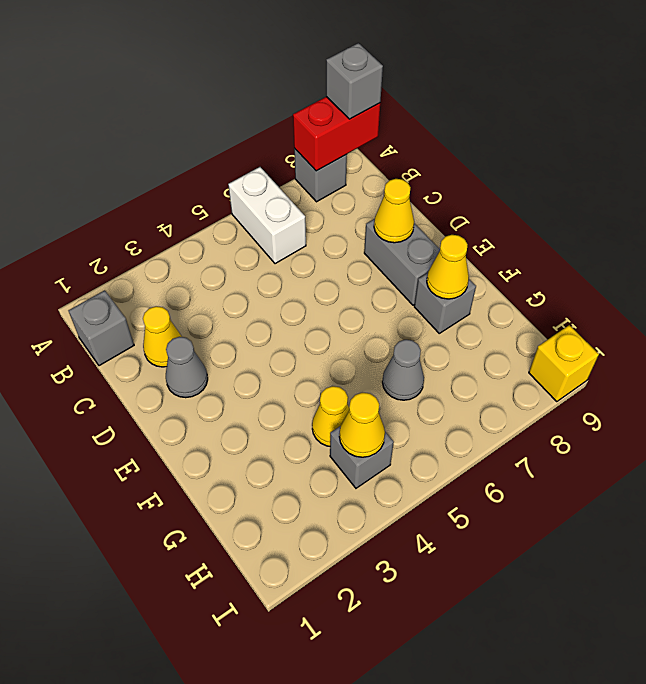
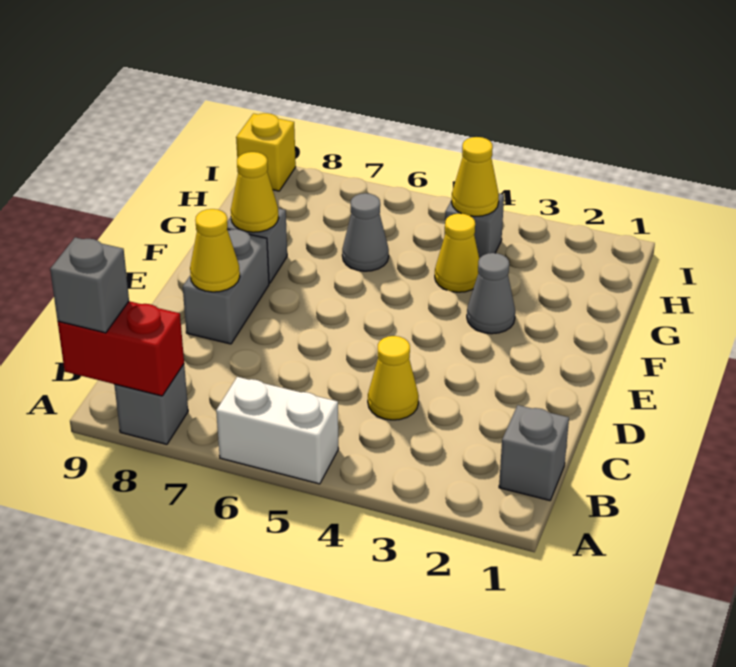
white 1x2 brick [228,167,306,264] -> white 1x2 brick turned to [216,377,338,484]
yellow 1x1 cone [143,306,182,367] -> yellow 1x1 cone moved to [368,336,419,420]
grey 1x1 cone [166,337,208,398] -> grey 1x1 cone moved to [467,253,515,334]

